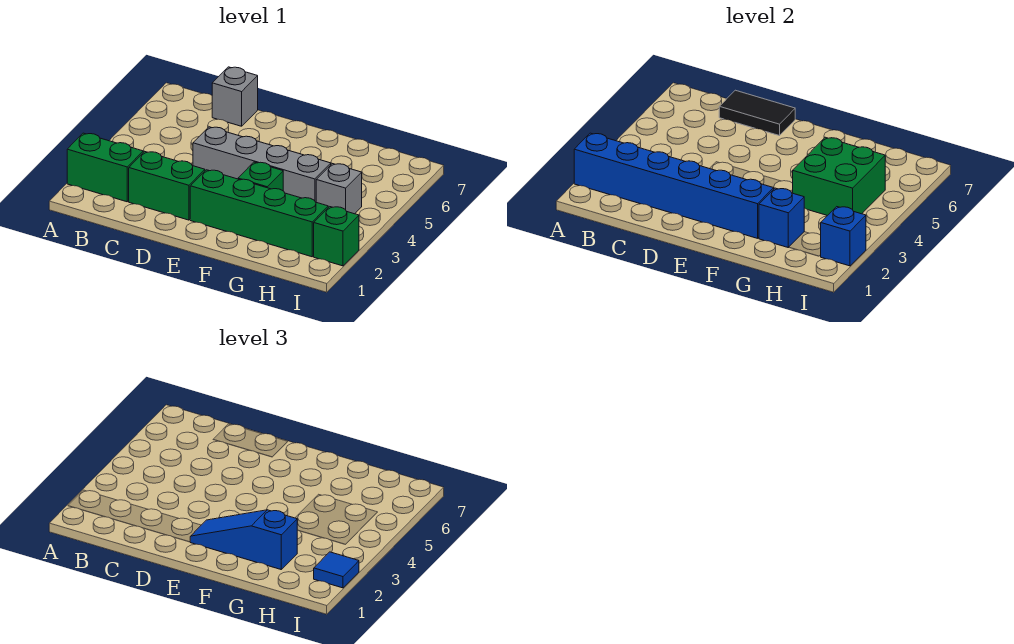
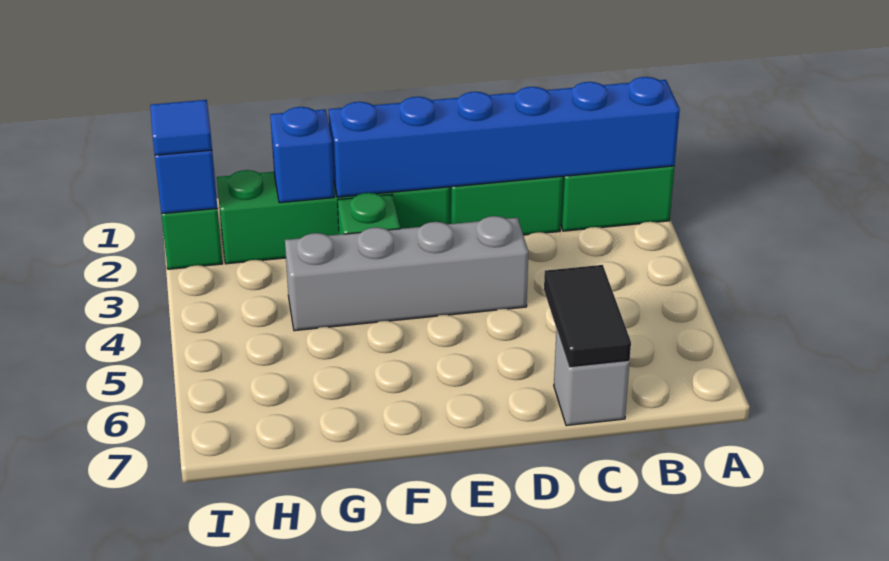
black 1x2 tile [719,90,795,136] -> black 1x2 tile turned to [544,265,631,368]
blue 1x3 slope [190,510,297,569] -> none
green 2x2 brick [793,137,885,216] -> none
grey 1x1 brick [316,164,362,214] -> none

